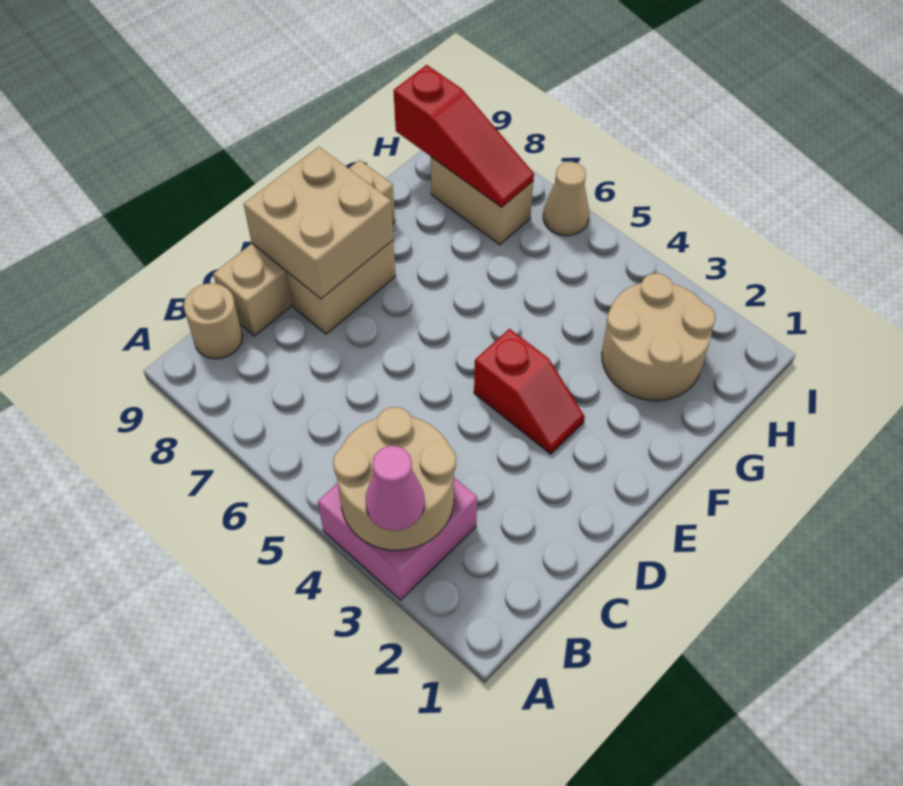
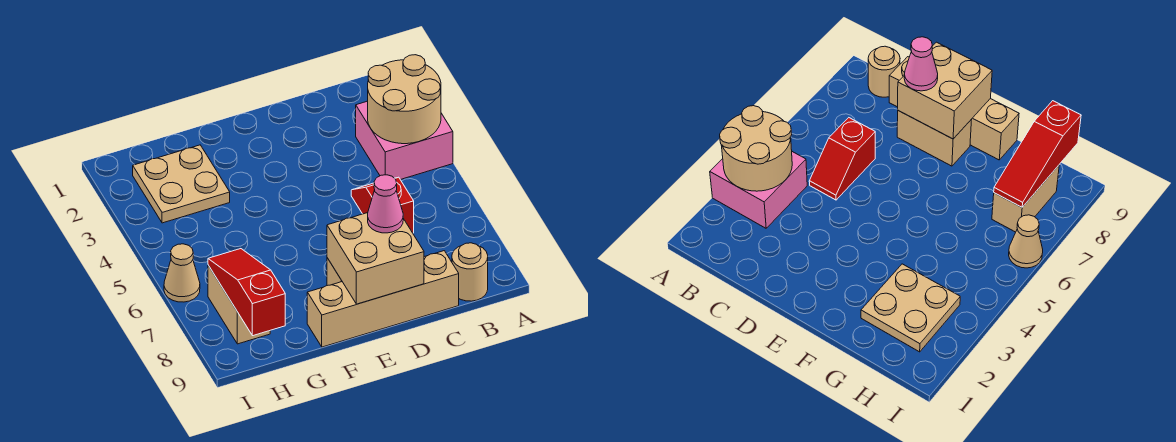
pink 1x1 cone [366,446,424,531] -> pink 1x1 cone moved to [368,175,403,233]
red 1x2 slope [474,329,585,454] -> red 1x2 slope moved to [351,177,414,233]
tan 2x2 round brick [602,273,716,401] -> tan 2x2 plate [133,145,230,223]

